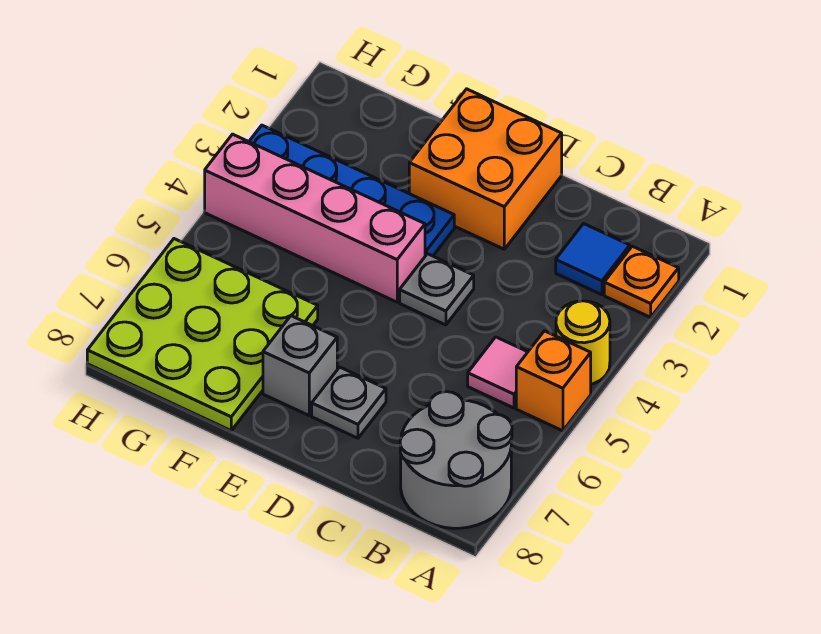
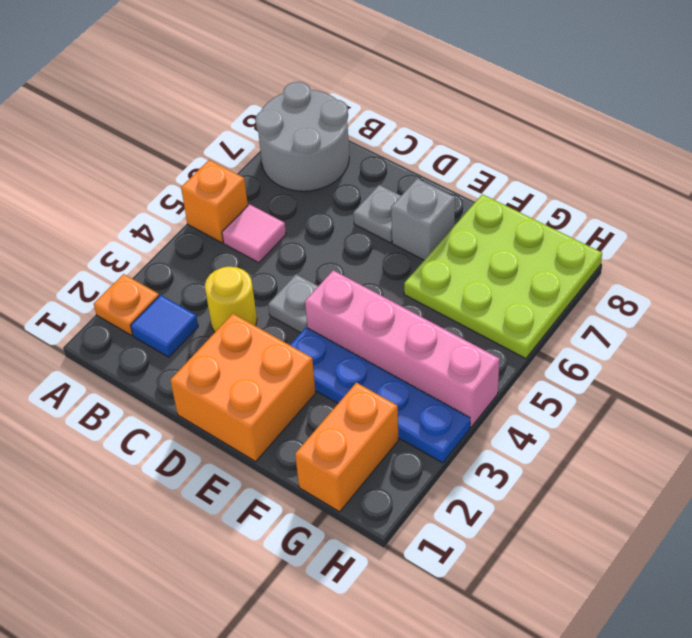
yellow 1x1 round brick [556,301,610,384] -> yellow 1x1 round brick moved to [205,267,257,332]
none -> orange 1x2 brick [295,383,398,512]

